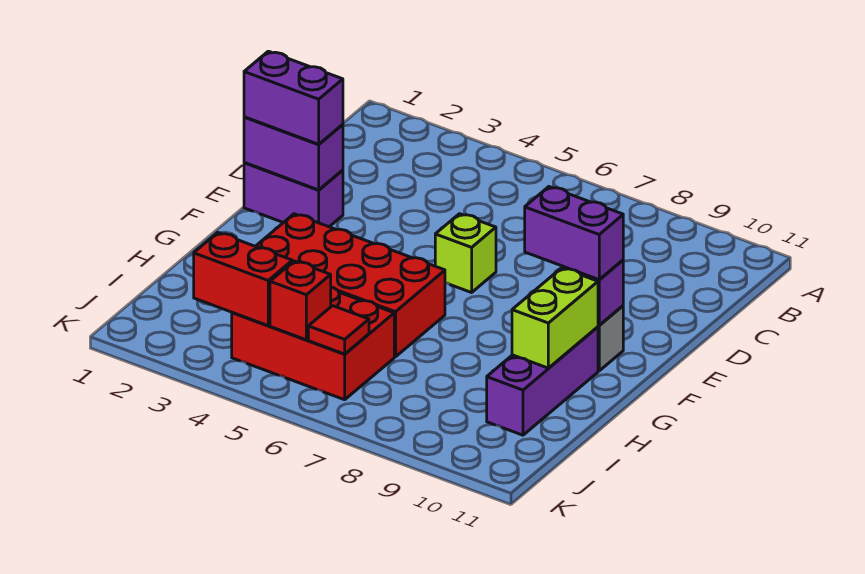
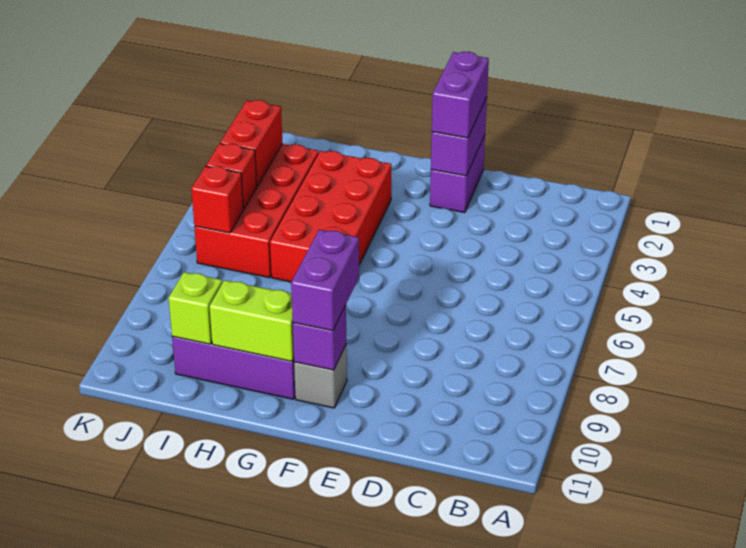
lime 1x1 brick [435,214,496,293] -> lime 1x1 brick moved to [169,272,222,344]
red 2x3 brick [232,287,394,400] -> red 2x4 brick [194,144,319,278]
red 1x1 tile [308,306,369,354] -> red 1x1 brick [191,166,243,233]

